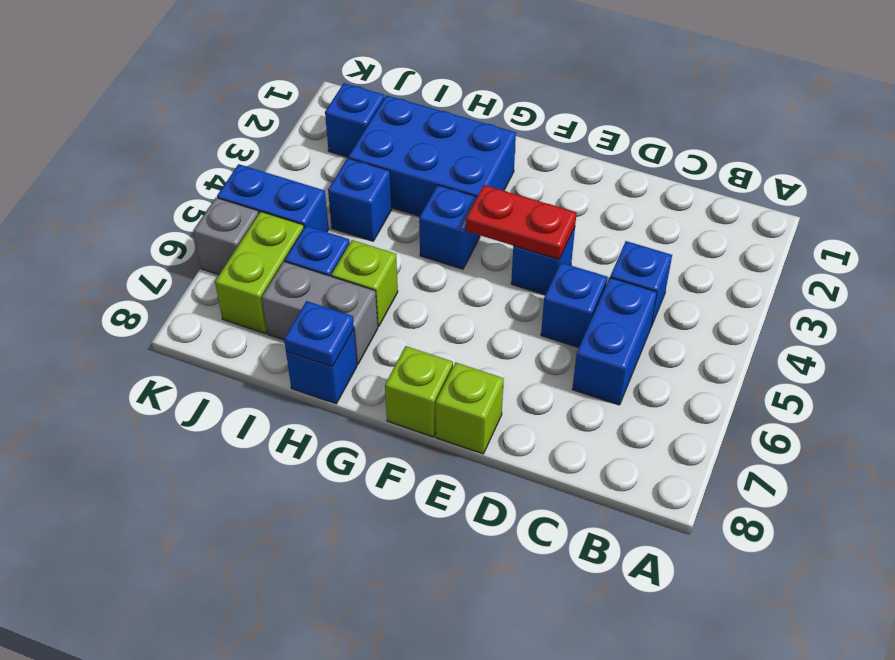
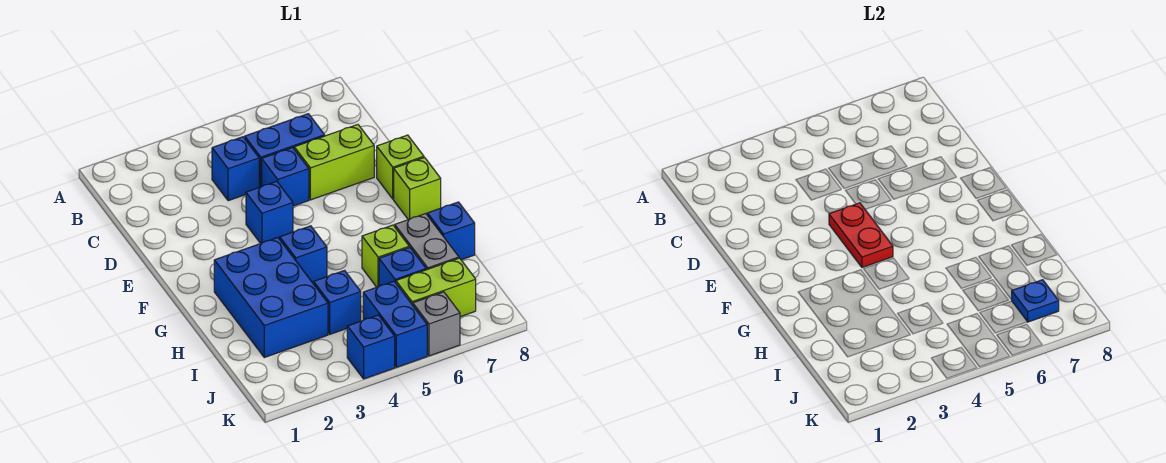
none -> lime 1x2 brick [294,125,374,200]
blue 1x1 plate [284,301,354,367] -> blue 1x1 plate moved to [1012,280,1059,322]
blue 1x1 brick [325,83,384,157] -> blue 1x1 brick moved to [347,315,395,379]

